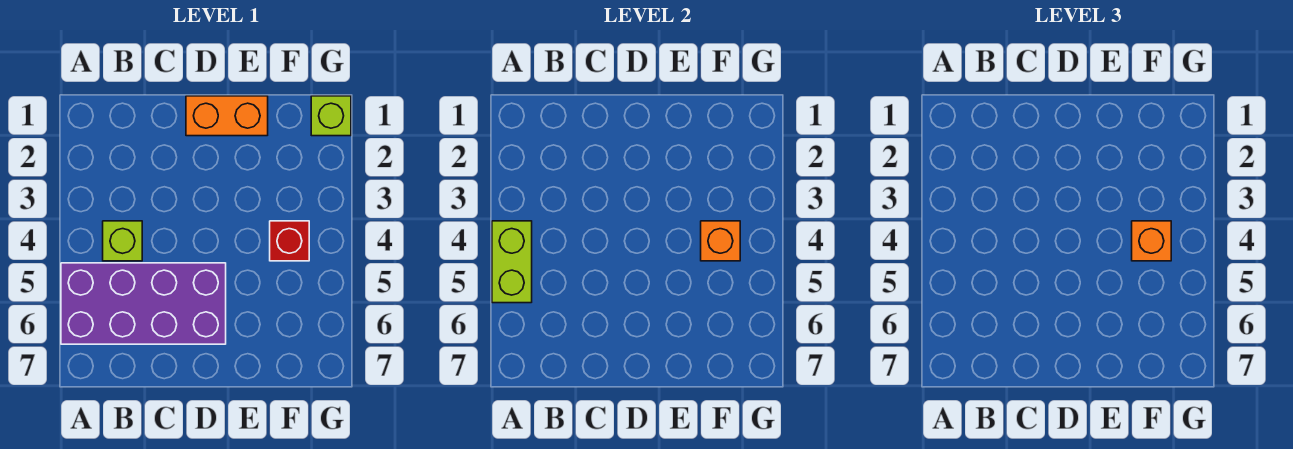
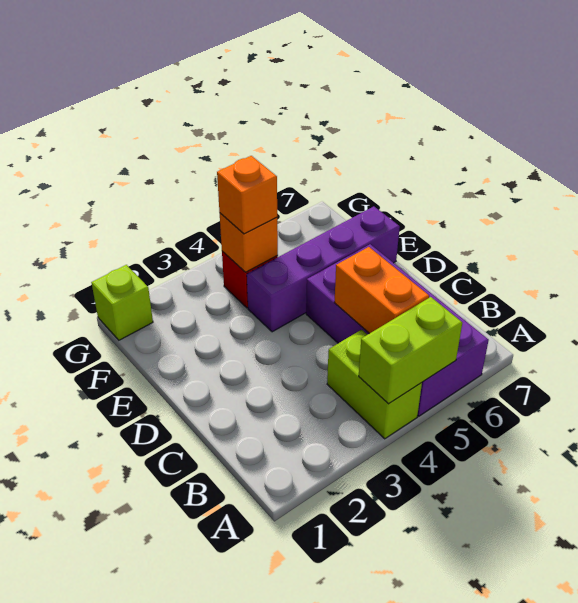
lime 1x1 brick [103,221,142,261] -> lime 1x2 brick [327,330,422,439]
orange 1x2 brick [186,96,268,136] -> orange 1x2 brick moved to [334,247,429,334]
none -> purple 1x4 brick [247,206,400,332]

